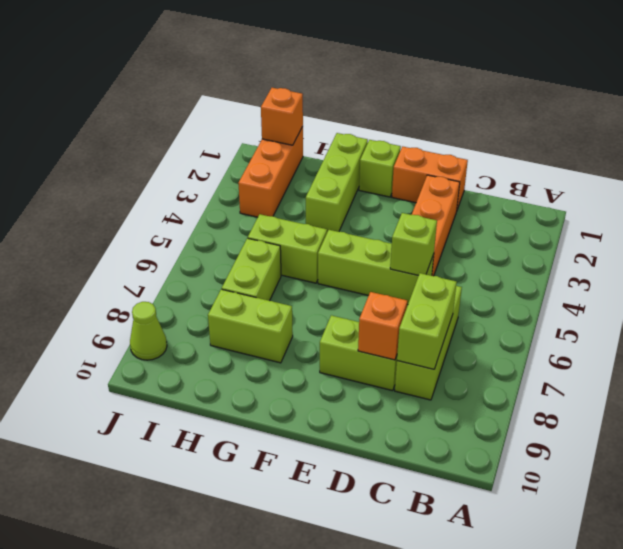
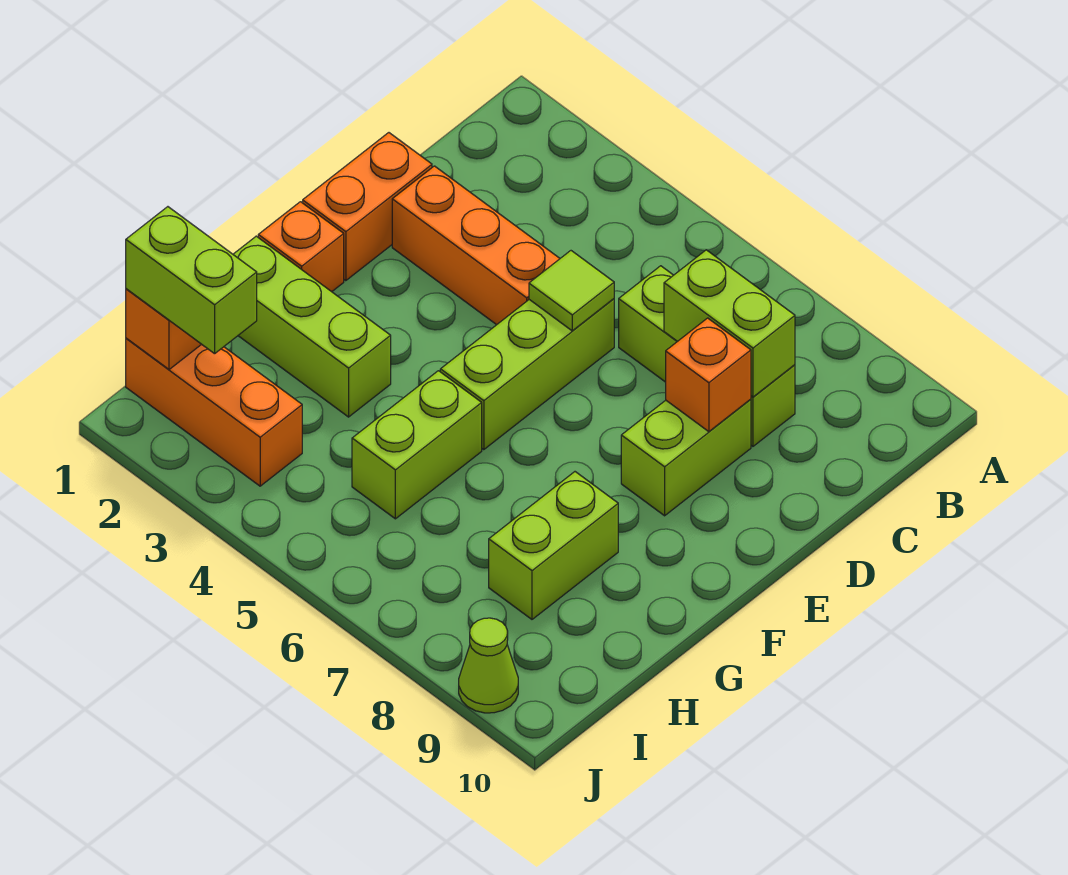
lime 1x1 brick [390,213,437,276] -> lime 1x1 tile [529,251,614,331]
lime 1x1 brick [359,140,401,197] -> orange 1x1 brick [258,202,344,292]
lime 1x2 brick [222,238,281,301] -> lime 1x2 brick moved to [126,207,257,354]

